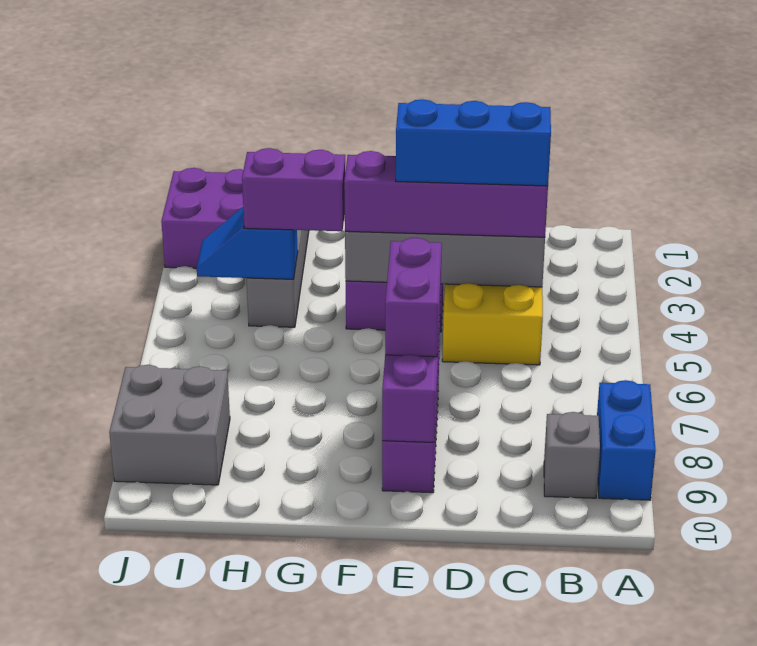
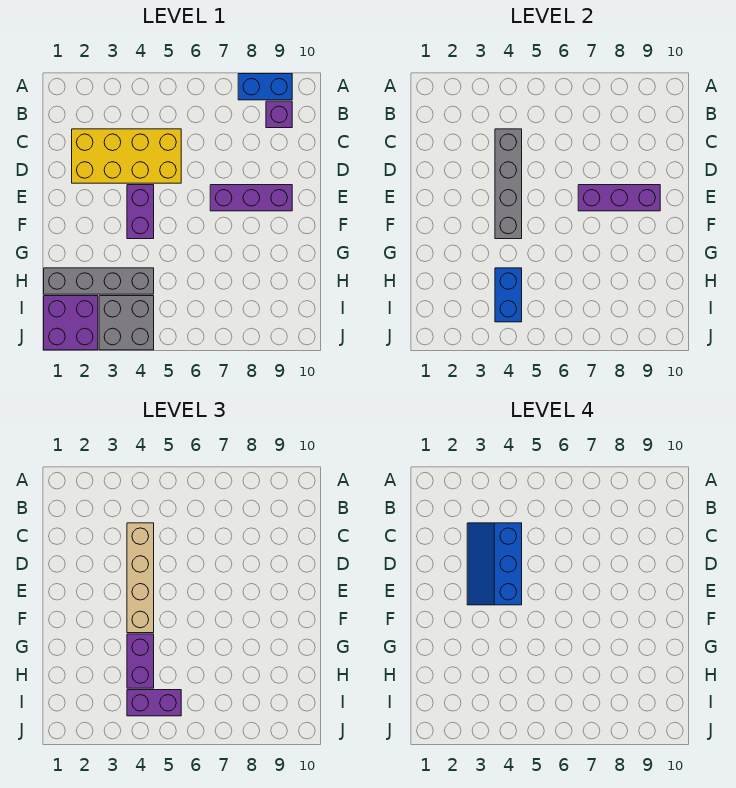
grey 1x1 brick [544,412,600,498] -> purple 1x1 brick [266,101,292,128]
purple 1x4 brick [344,151,548,237] -> tan 1x4 brick [127,523,154,633]
purple 1x2 brick [385,238,442,357] -> purple 1x2 brick moved to [127,690,181,716]
blue 1x2 slope [197,207,298,279] -> blue 1x2 brick [495,268,522,322]
grey 2x2 brick [109,365,230,485] -> grey 2x2 brick moved to [99,296,154,350]

